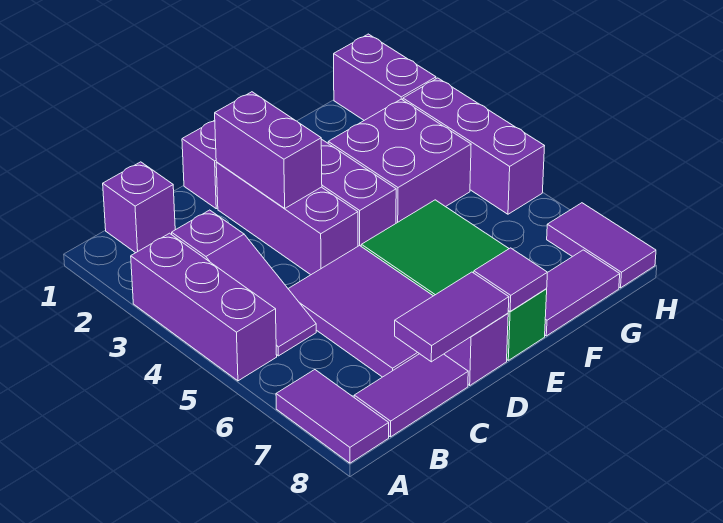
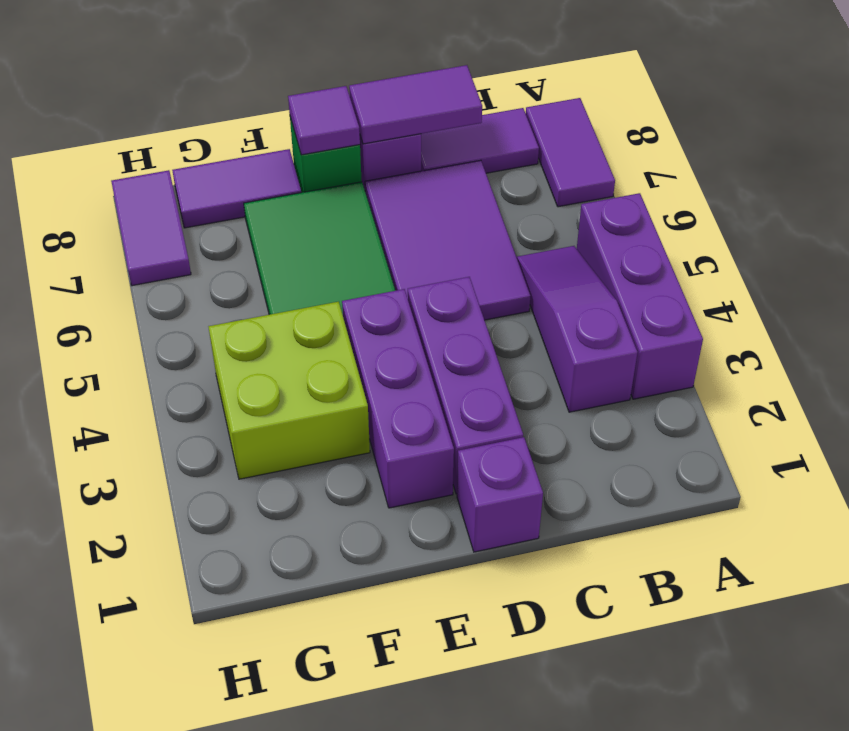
purple 1x1 brick [103,162,175,253] -> none
purple 1x2 brick [215,92,322,208] -> none
purple 2x2 brick [328,99,471,223] -> lime 2x2 brick [208,302,370,479]
purple 1x2 brick [334,34,436,120] -> none
purple 1x3 brick [403,78,544,214] -> none

